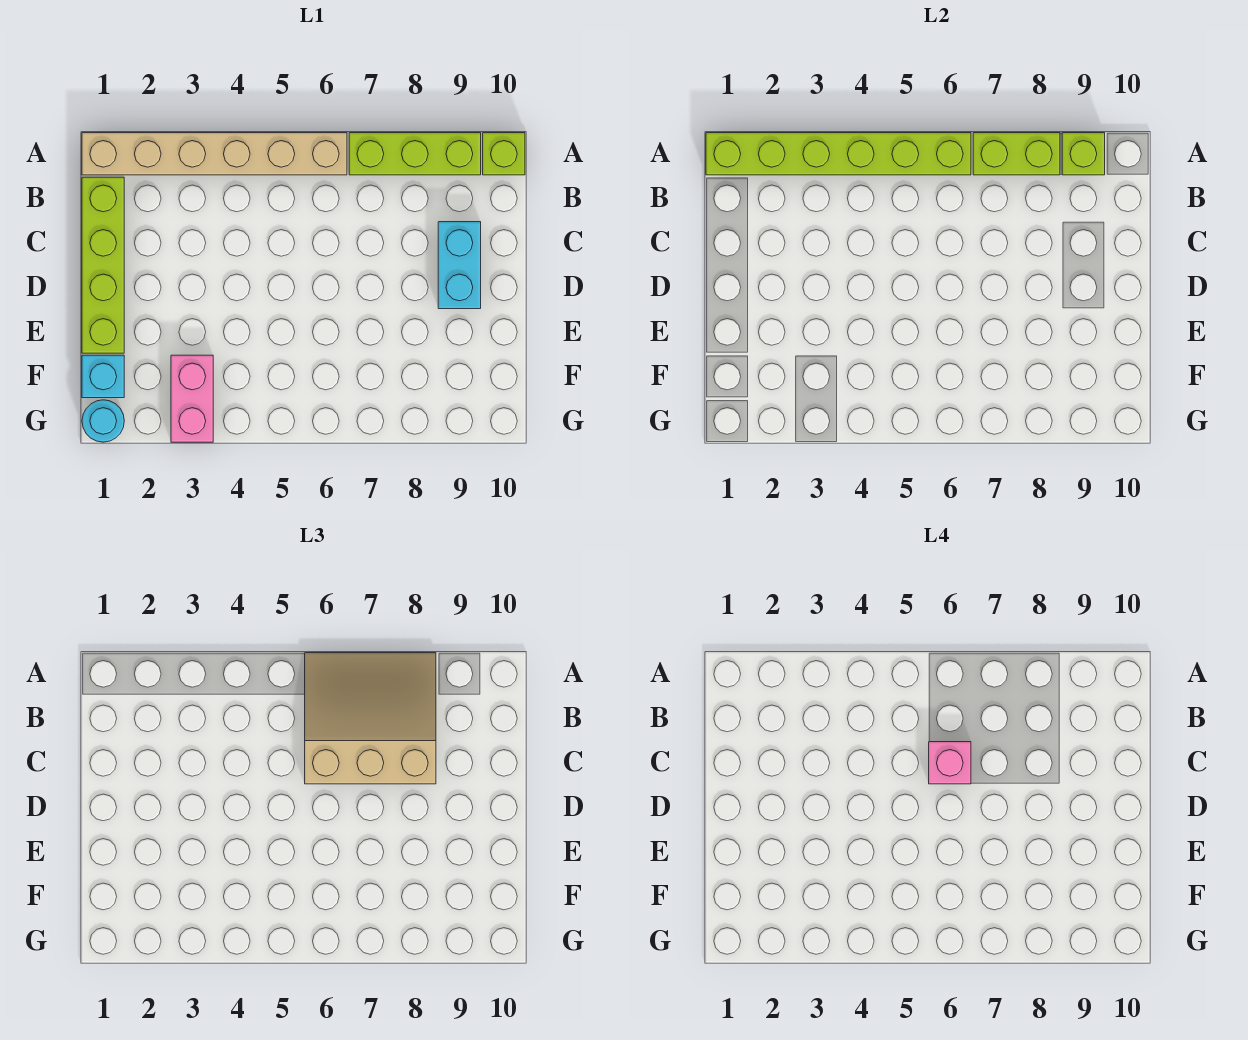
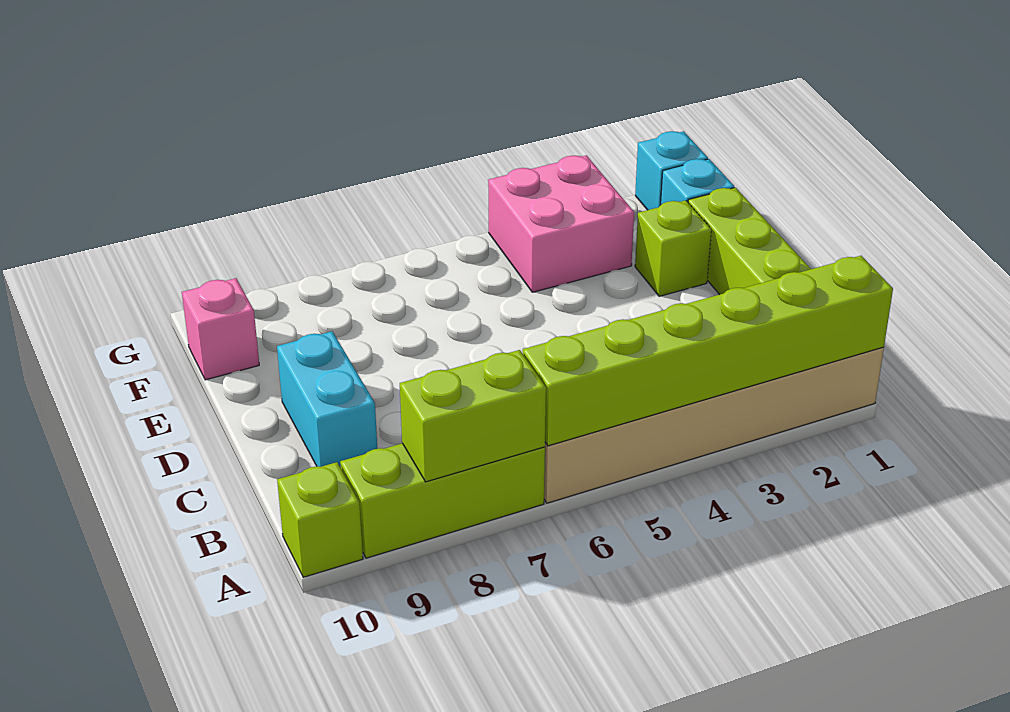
tan 3x3 slope [305,653,436,784] -> none
lime 1x1 brick [1062,133,1105,175] -> lime 1x1 brick moved to [635,200,711,296]
pink 1x1 brick [929,742,971,784] -> pink 1x1 brick moved to [182,278,259,380]
pink 1x2 brick [171,355,213,442] -> pink 2x2 brick [488,155,634,292]
cyan 1x1 round brick [82,400,124,442] -> cyan 1x1 brick [635,131,708,210]

